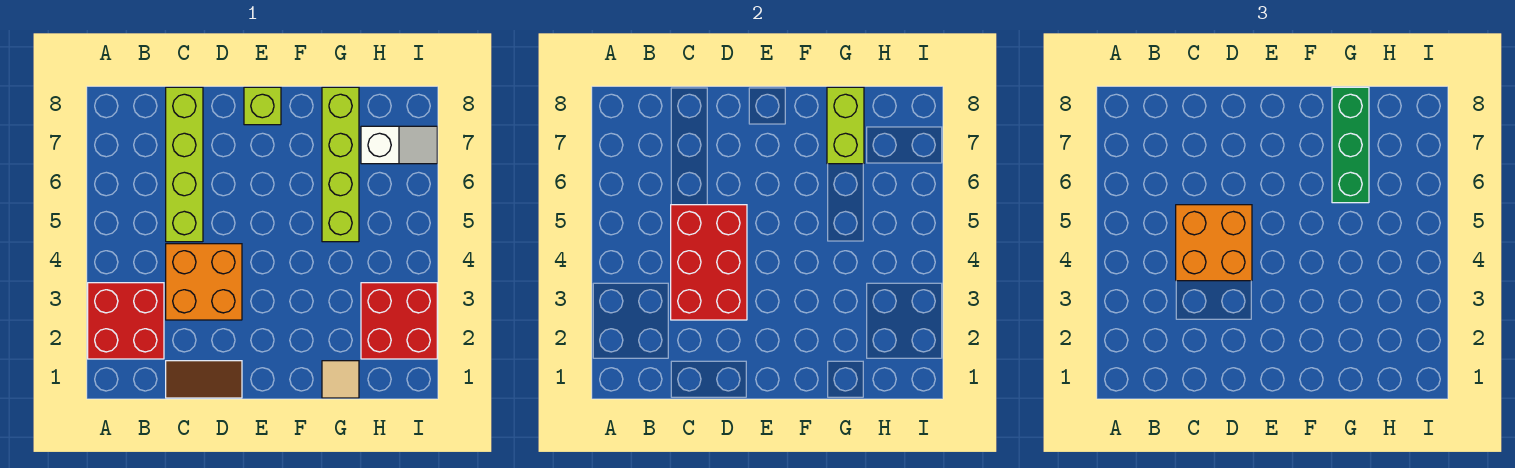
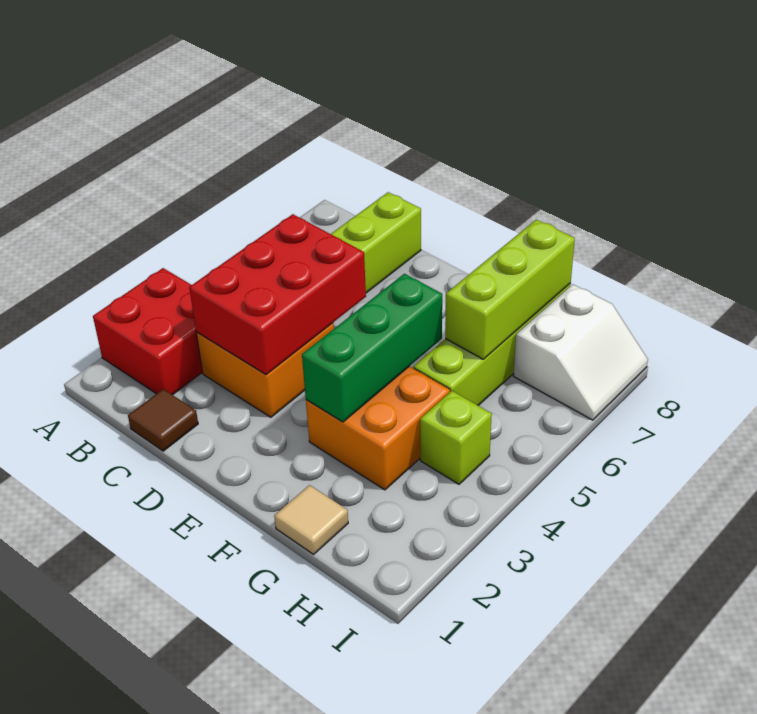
brown 1x2 tile [166,361,242,398] -> brown 1x1 tile [128,389,198,451]
orange 2x2 brick [1176,205,1252,281] -> orange 2x2 brick moved to [306,366,450,490]
lime 1x1 brick [244,87,281,125] -> lime 1x1 brick moved to [420,391,492,484]
green 1x3 brick [1332,87,1369,203] -> green 1x3 brick moved to [302,274,442,422]
lime 1x2 brick [827,87,864,164] -> lime 1x3 brick [445,220,575,359]
red 2x2 brick [361,283,437,359] -> none
white 1x2 slope [361,126,437,164] -> white 2x2 slope [514,284,648,420]

